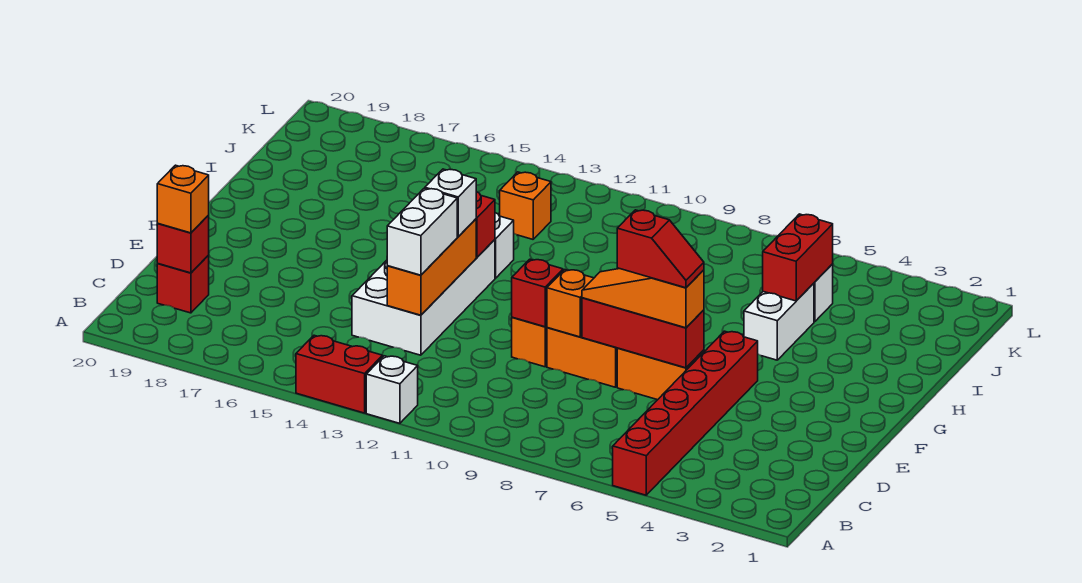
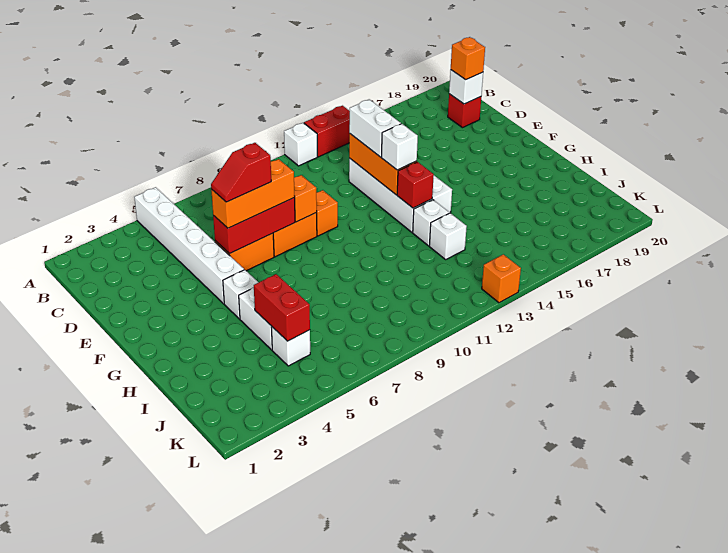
red 1x6 brick [613,331,758,495] -> white 1x6 brick [134,187,244,304]
red 1x1 brick [157,215,209,273] -> white 1x1 brick [449,70,483,104]
orange 1x3 slope [582,269,704,328] -> orange 1x3 brick [211,159,295,228]
red 1x1 brick [512,259,563,327] -> none
none -> white 1x1 brick [223,270,258,319]
none -> white 1x1 brick [429,213,467,259]
orange 1x1 brick [500,172,551,239] -> orange 1x1 brick moved to [482,254,521,303]

